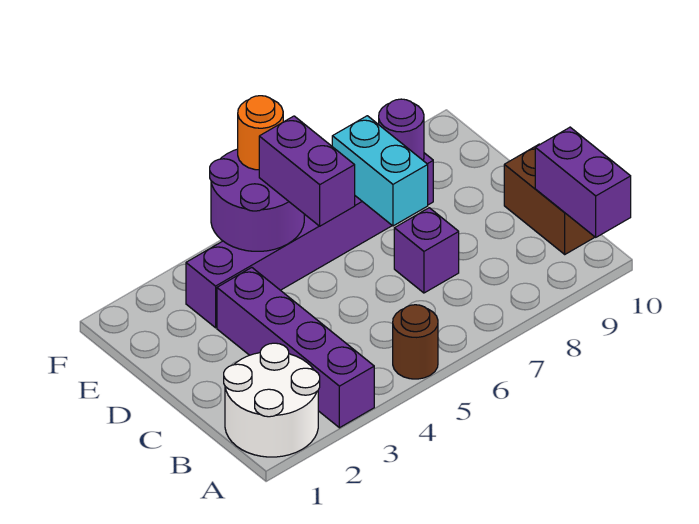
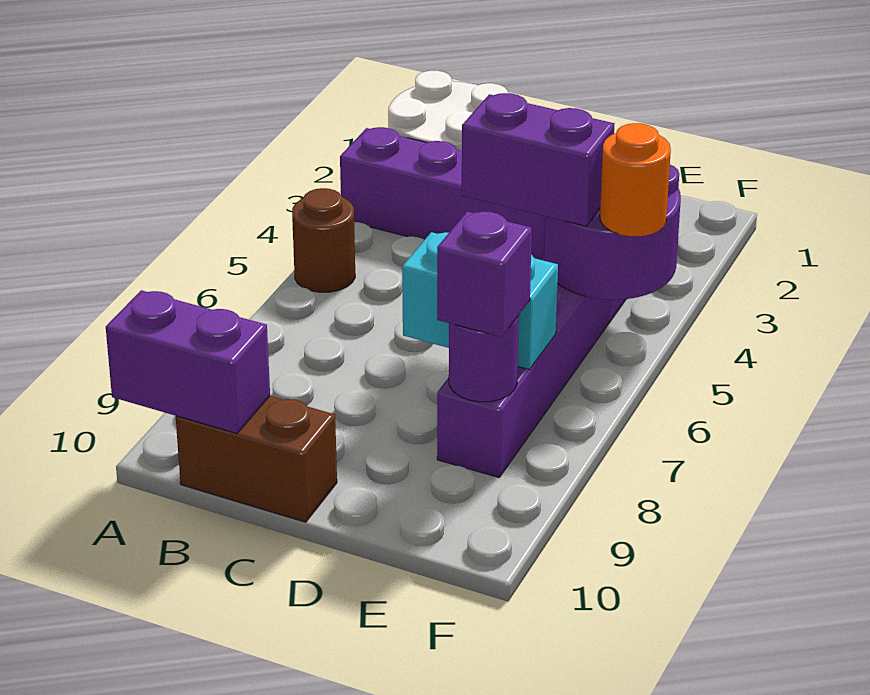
purple 1x1 brick [394,208,459,293] -> purple 1x1 brick moved to [437,211,532,337]

